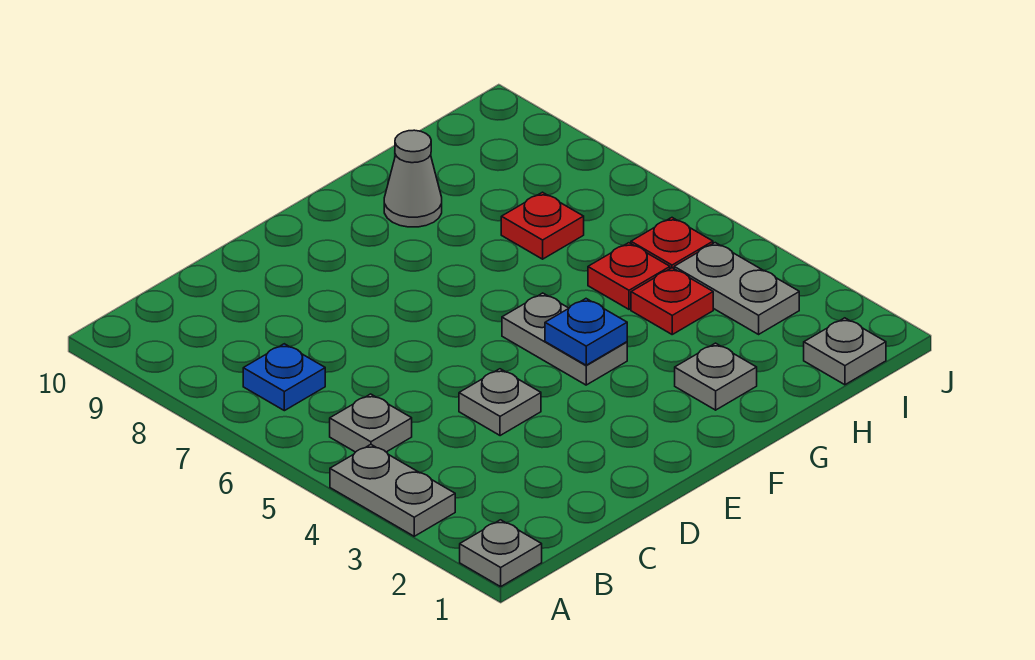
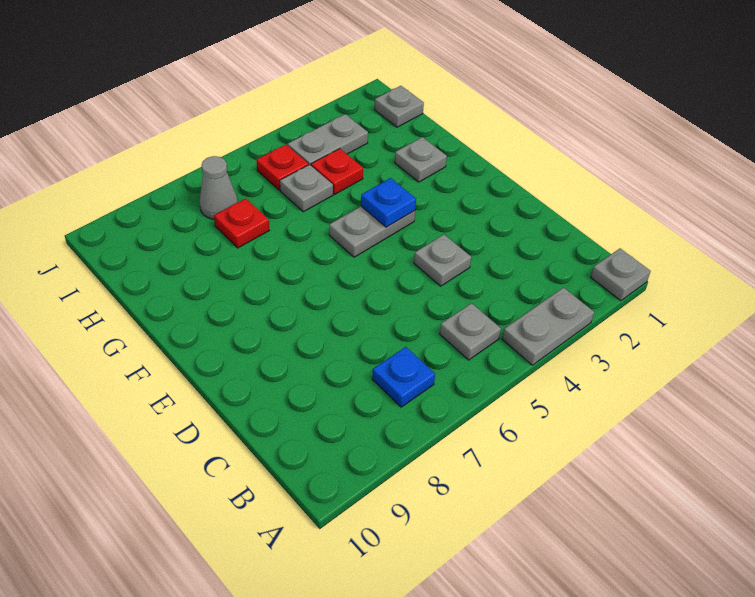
grey 1x1 cone [384,130,442,227] -> grey 1x1 cone moved to [199,156,238,219]
red 1x1 plate [588,243,670,309] -> grey 1x1 plate [280,165,333,212]

